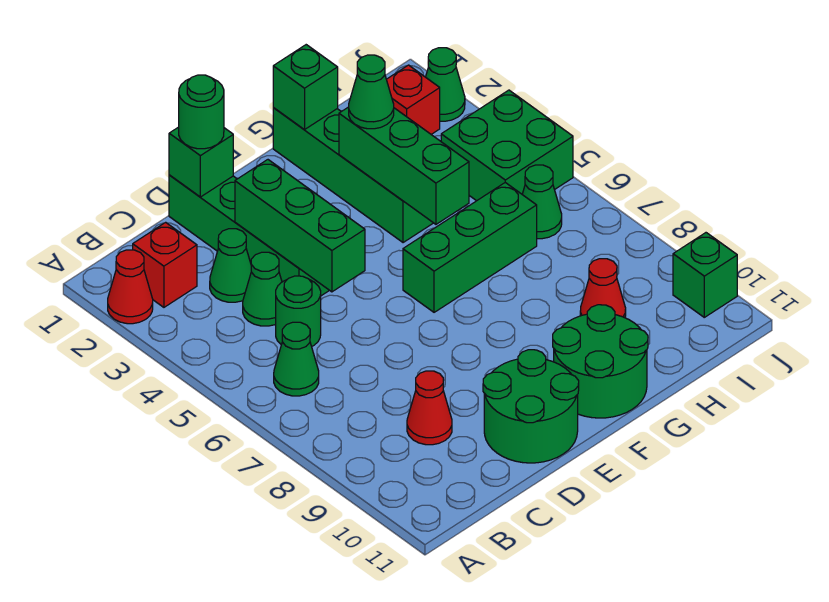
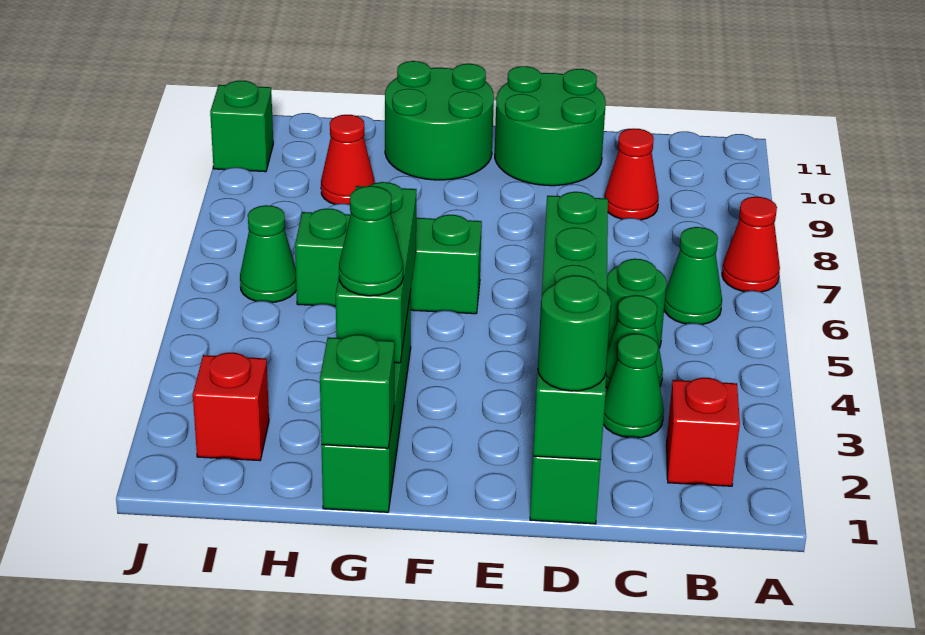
red 1x1 cone [108,250,153,324] -> red 1x1 cone moved to [722,197,780,292]
green 2x2 brick [441,90,573,201] -> none
green 1x1 cone [426,48,465,121] -> none

